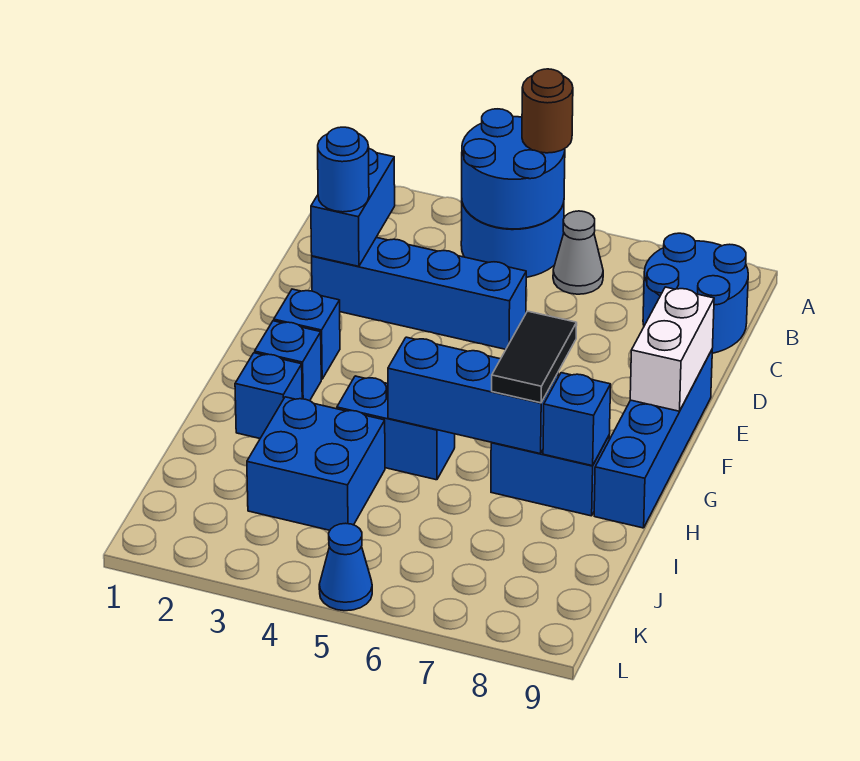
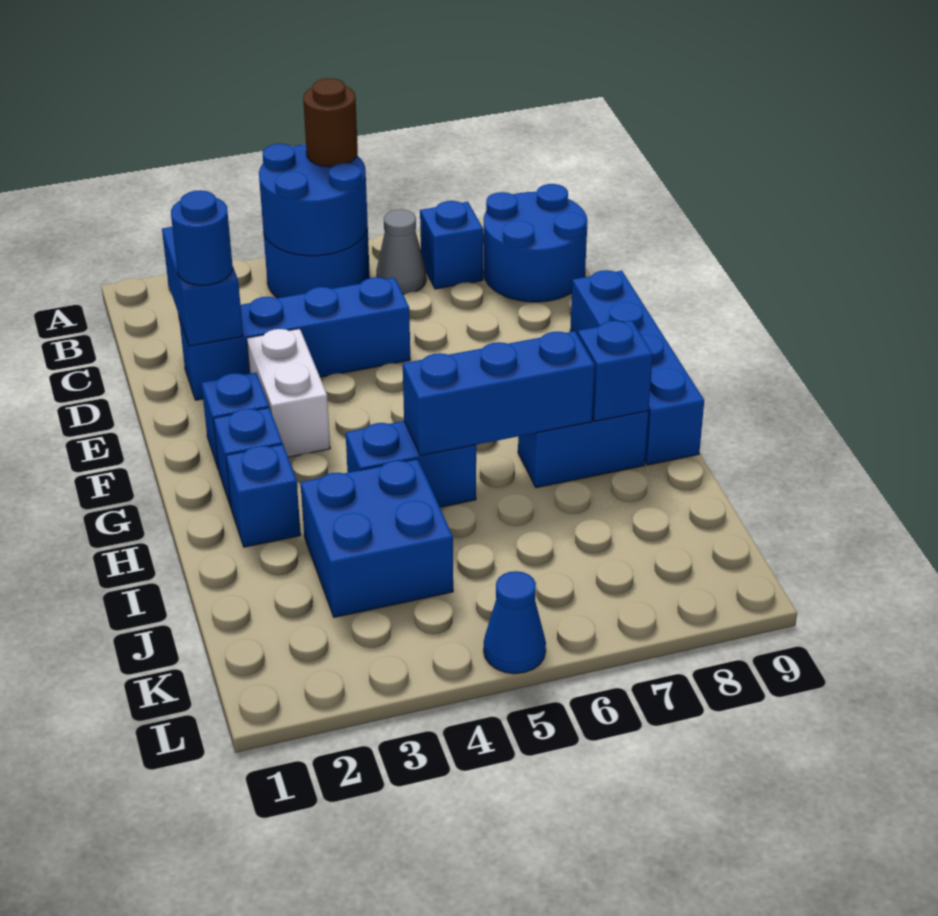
none -> blue 1x1 brick [420,201,483,289]
white 1x2 brick [630,287,714,411] -> white 1x2 brick moved to [247,329,330,457]
black 1x2 tile [492,311,577,403] -> none

